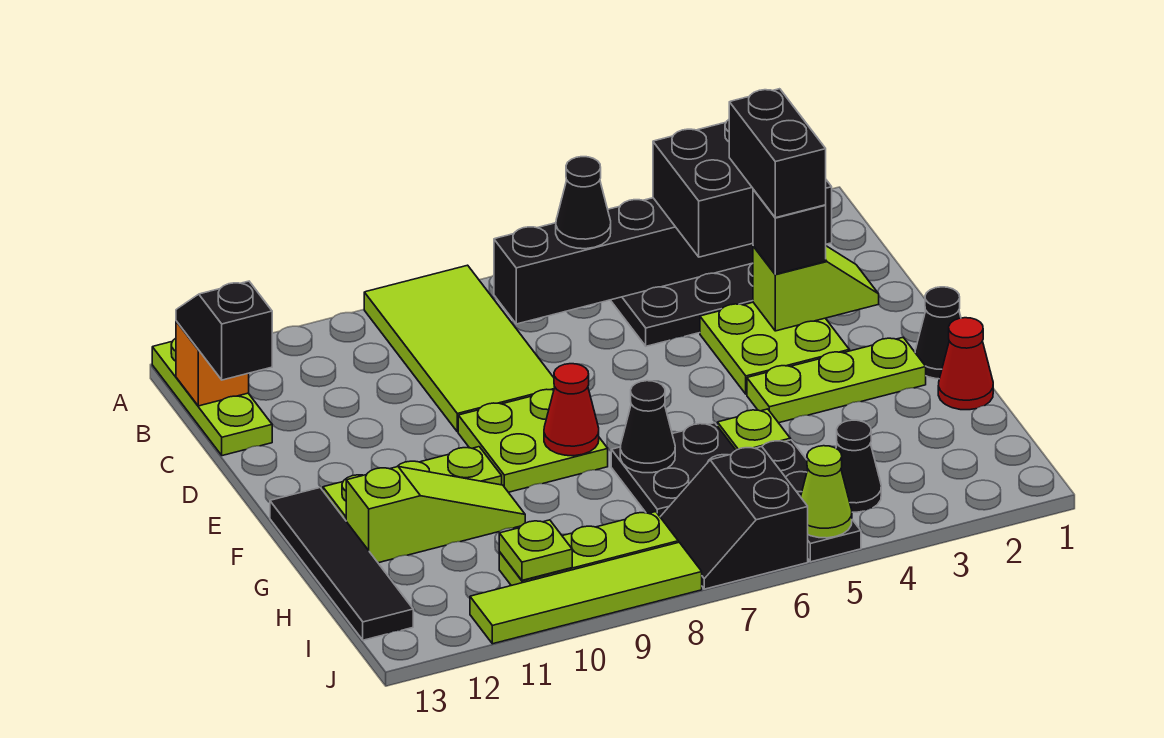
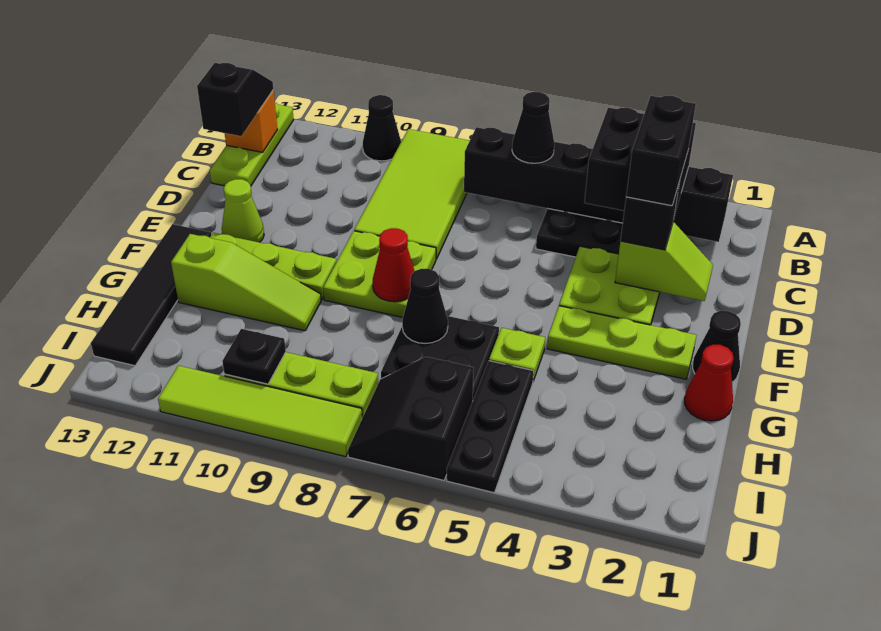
black 1x1 cone [836,420,881,512] -> black 1x1 cone moved to [363,95,401,161]
lime 1x1 plate [499,520,572,580] -> black 1x1 plate [222,329,286,384]
lime 1x1 cone [801,446,852,538] -> lime 1x1 cone moved to [222,179,264,242]

